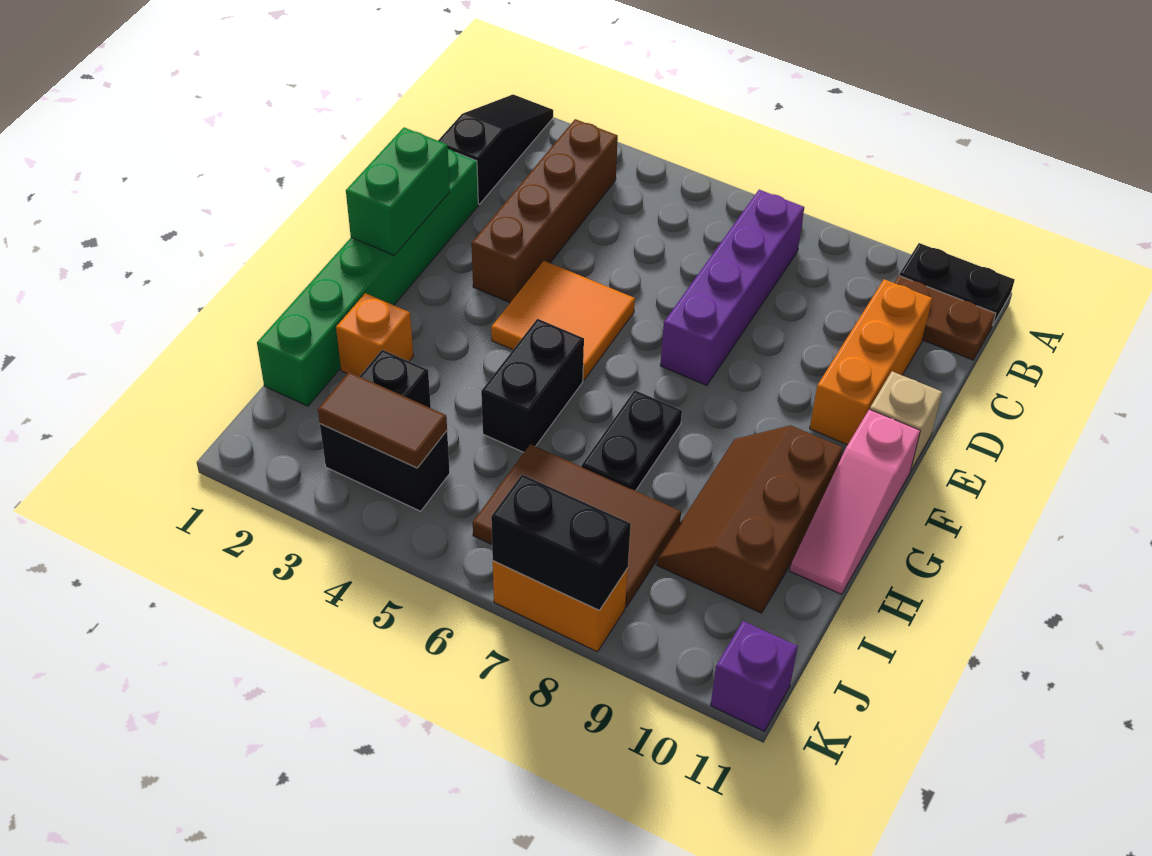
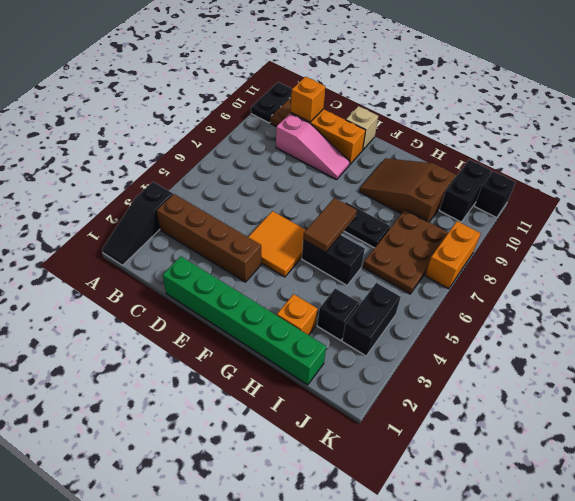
black 1x3 slope [438,94,553,204] -> black 1x3 slope turned to [102,182,173,265]
purple 1x4 brick [660,190,804,385] -> none
none -> orange 1x1 brick [291,77,325,122]
green 1x2 brick [346,127,450,255] -> none
pink 1x3 slope [790,409,920,594] -> pink 1x3 slope moved to [276,113,350,180]
brown 2x3 slope [657,425,843,613] -> brown 2x3 slope turned to [359,158,456,222]
brown 2x3 tile [473,444,681,607] -> brown 2x3 plate [363,210,449,294]
brown 1x2 tile [318,372,447,468] -> brown 1x2 tile moved to [303,198,357,252]
black 1x2 brick [491,475,631,610] -> black 1x2 brick moved to [439,160,491,222]
purple 1x1 brick [711,621,798,731] -> black 1x1 brick [475,171,516,218]

